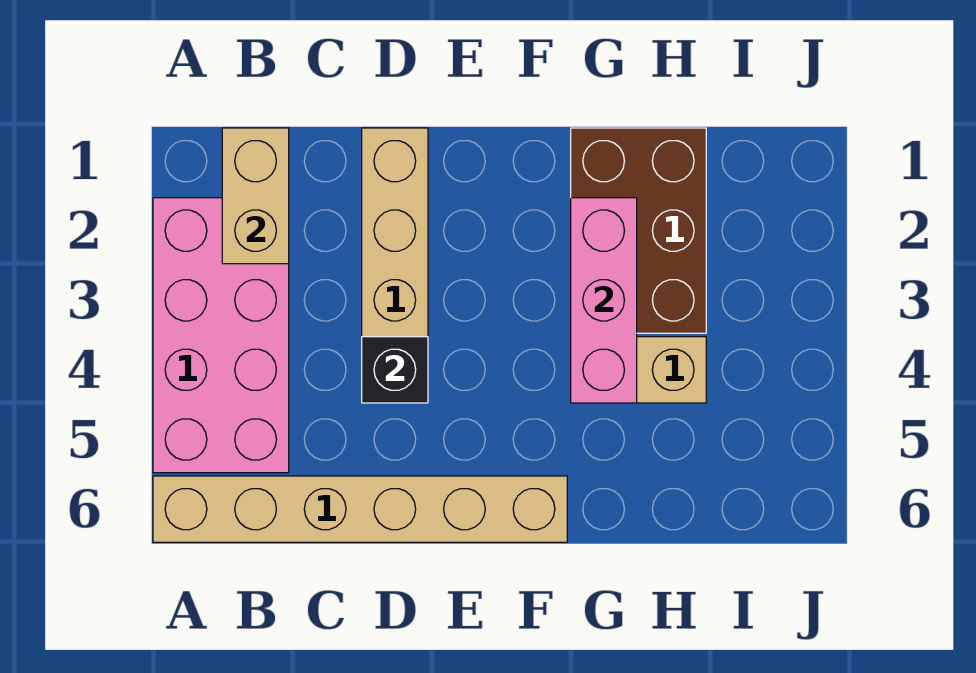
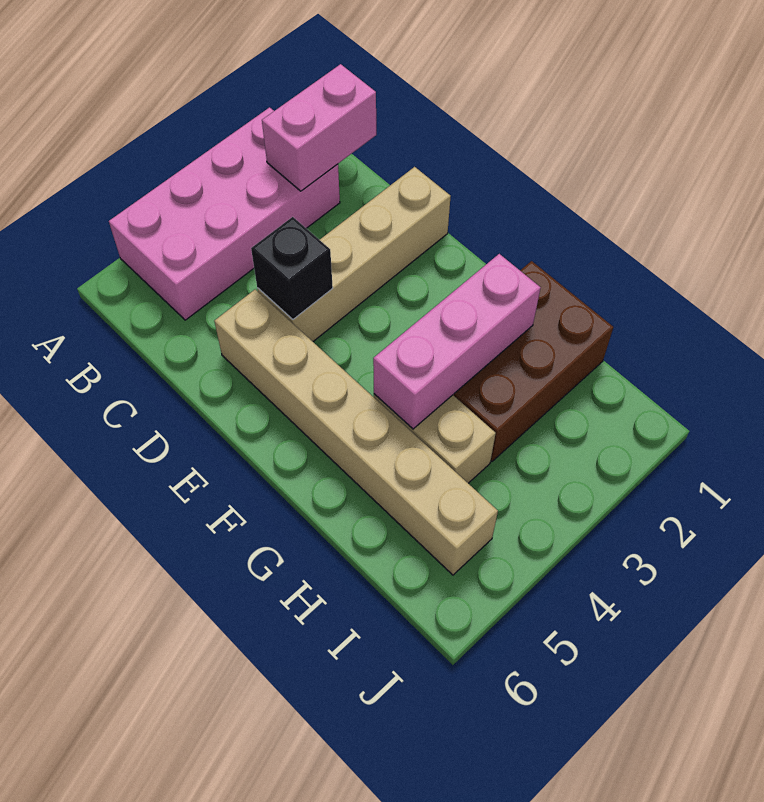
tan 1x6 brick [153,476,567,542] -> tan 1x6 brick moved to [214,289,498,575]
tan 1x2 brick [222,128,289,264] -> pink 1x2 brick [262,64,376,191]

